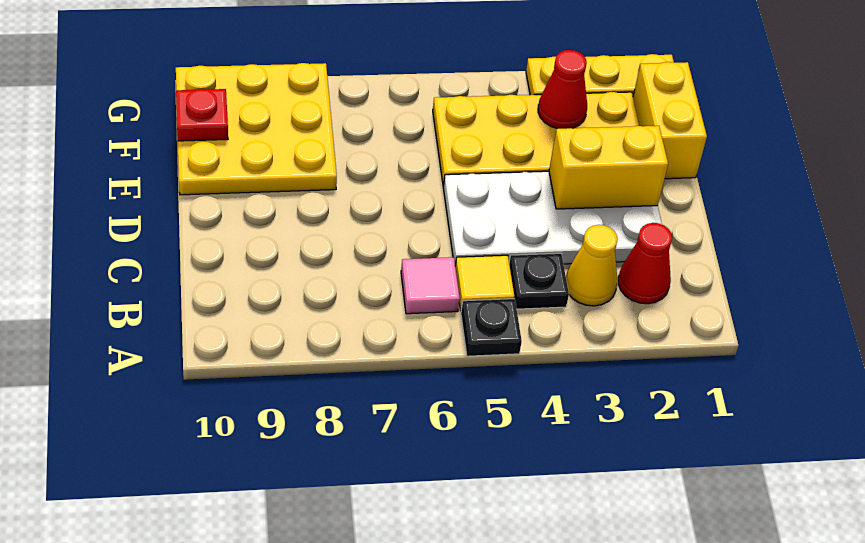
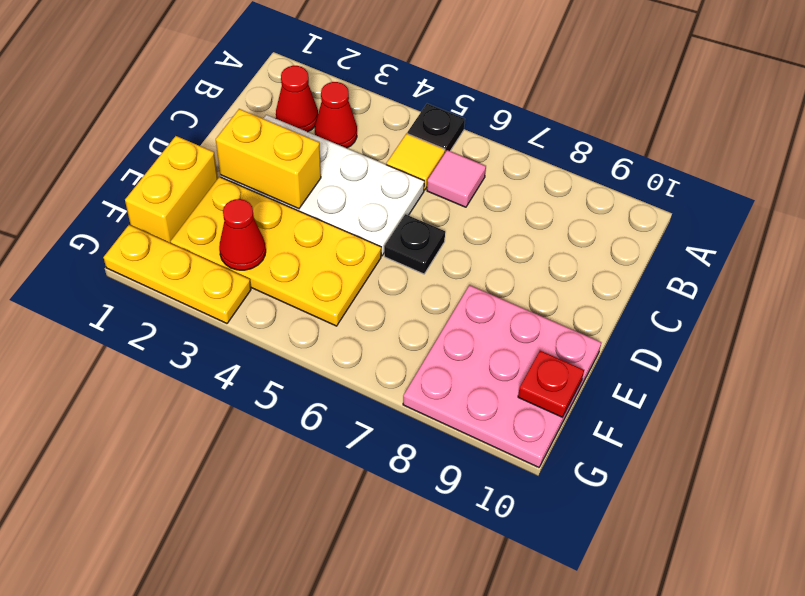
yellow 1x1 cone [566,225,618,306] -> red 1x1 cone [315,82,357,148]
black 1x1 plate [509,253,569,309] -> black 1x1 plate moved to [384,214,445,274]
yellow 3x3 plate [176,63,337,195] -> pink 3x3 plate [403,285,601,467]

